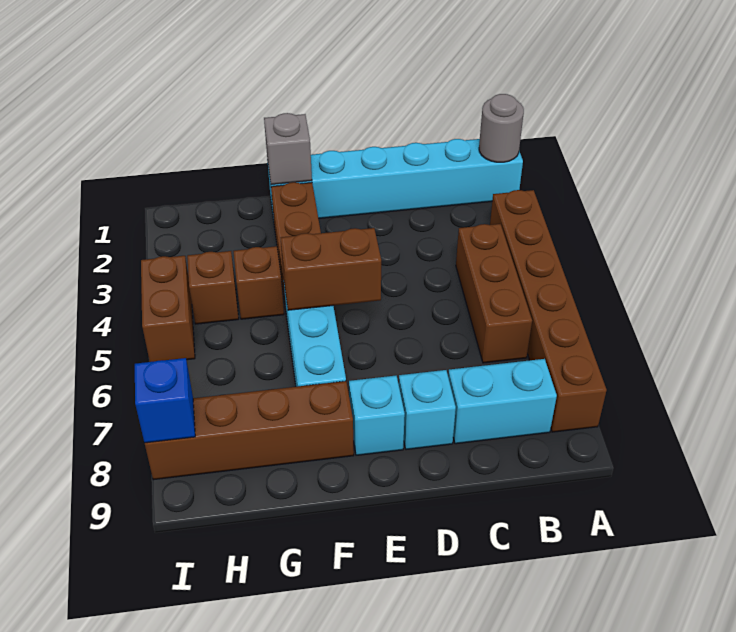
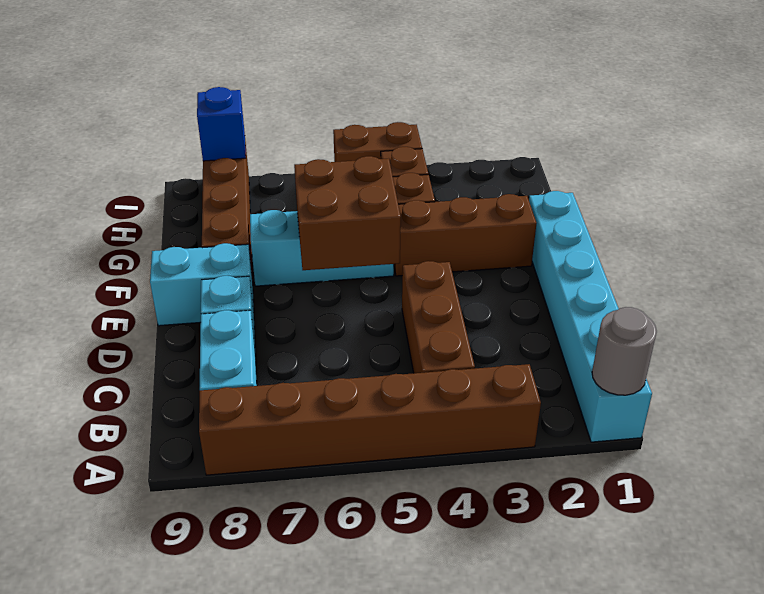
brown 1x3 brick [456,224,532,363] -> brown 1x3 brick turned to [402,261,475,373]
brown 1x2 brick [281,228,381,310] -> brown 2x2 brick [294,156,401,270]
cyan 1x1 brick [349,376,405,455] -> cyan 1x2 brick [150,243,254,326]
grey 1x1 brick [264,113,312,185] -> none

